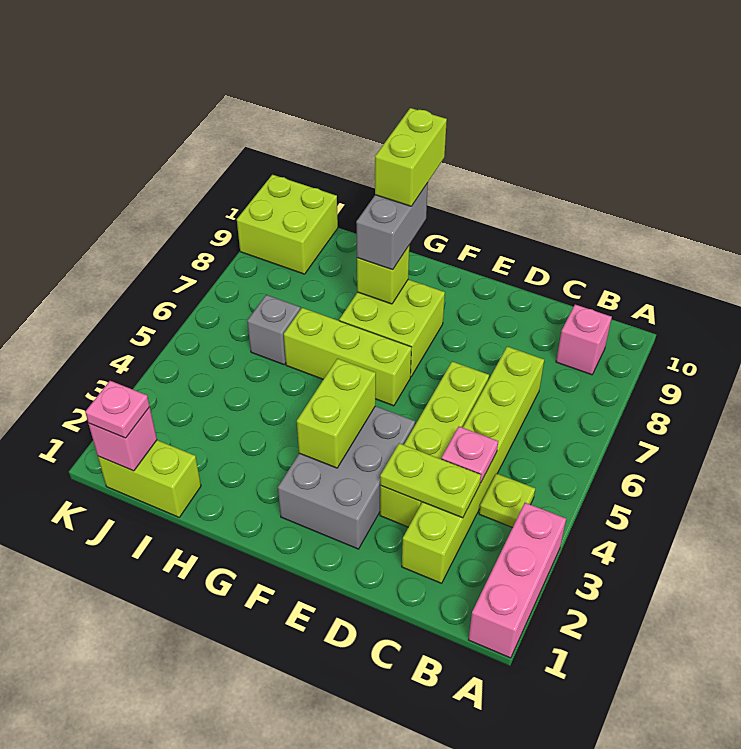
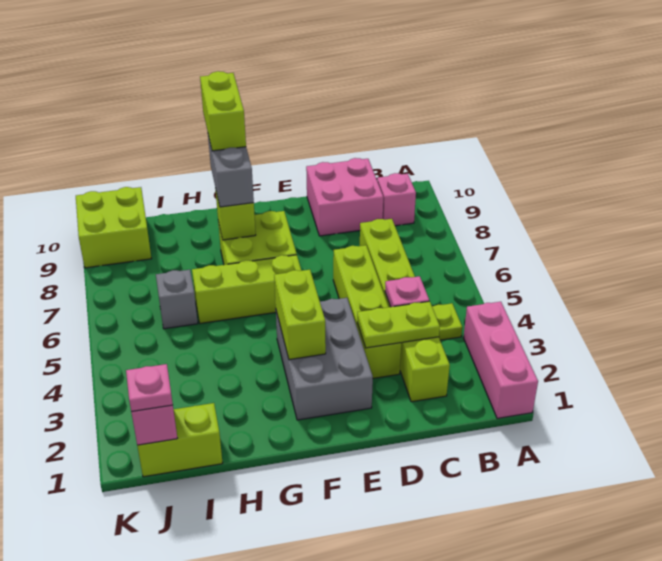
none -> pink 2x2 brick [306,158,383,236]

